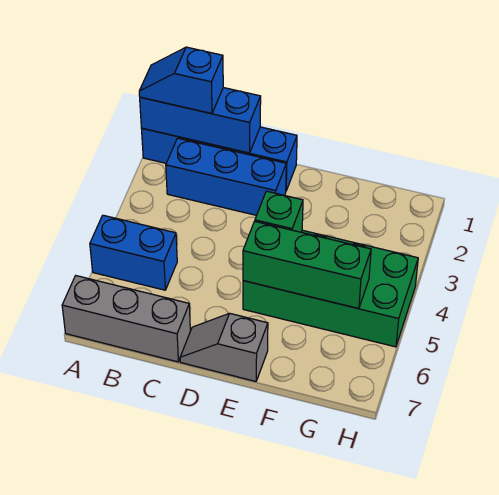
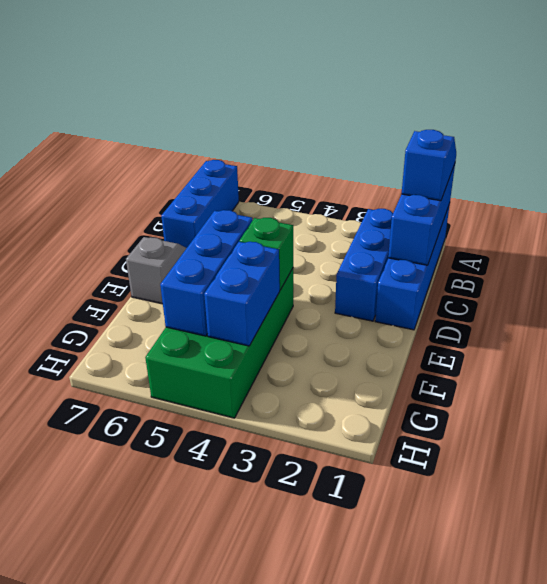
blue 1x2 brick [90,215,177,290] -> blue 1x2 brick moved to [204,242,280,346]
grey 1x3 brick [62,276,190,362] -> blue 1x3 brick [161,160,239,248]
green 1x3 brick [243,221,371,309] -> blue 1x3 brick [160,210,253,336]

